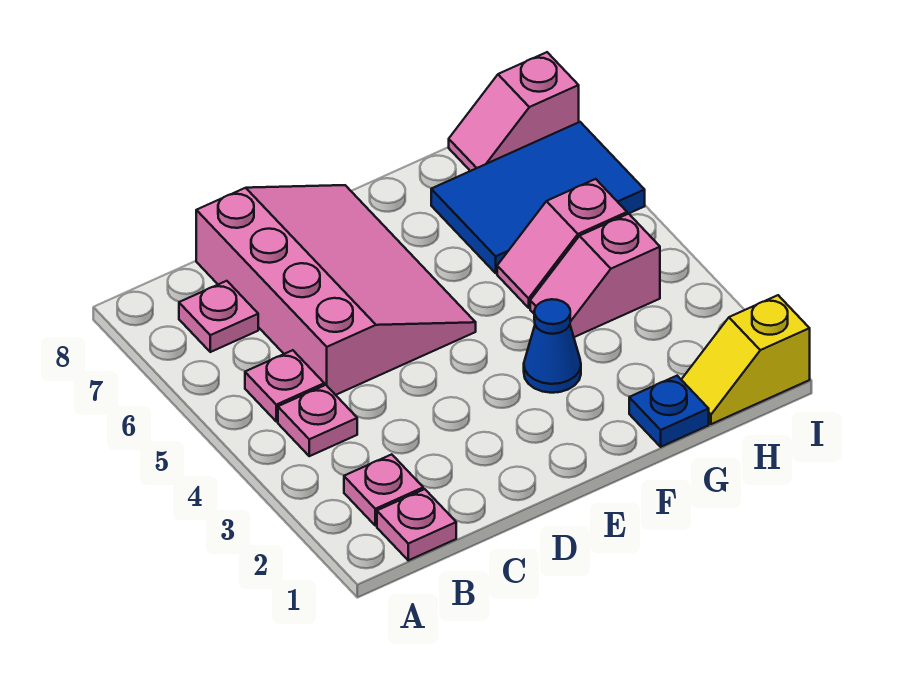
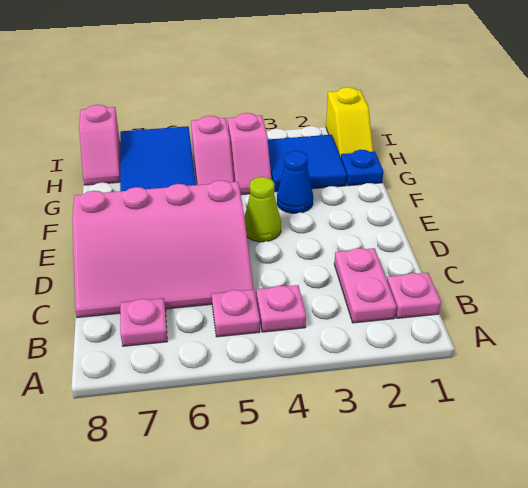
pink 1x1 plate [344,454,423,526] -> pink 1x2 plate [334,248,397,323]
pink 3x4 slope [196,185,476,395] -> pink 3x4 slope turned to [72,180,253,318]
none -> lime 1x1 cone [244,177,281,242]
none -> blue 2x2 tile [268,135,347,192]

